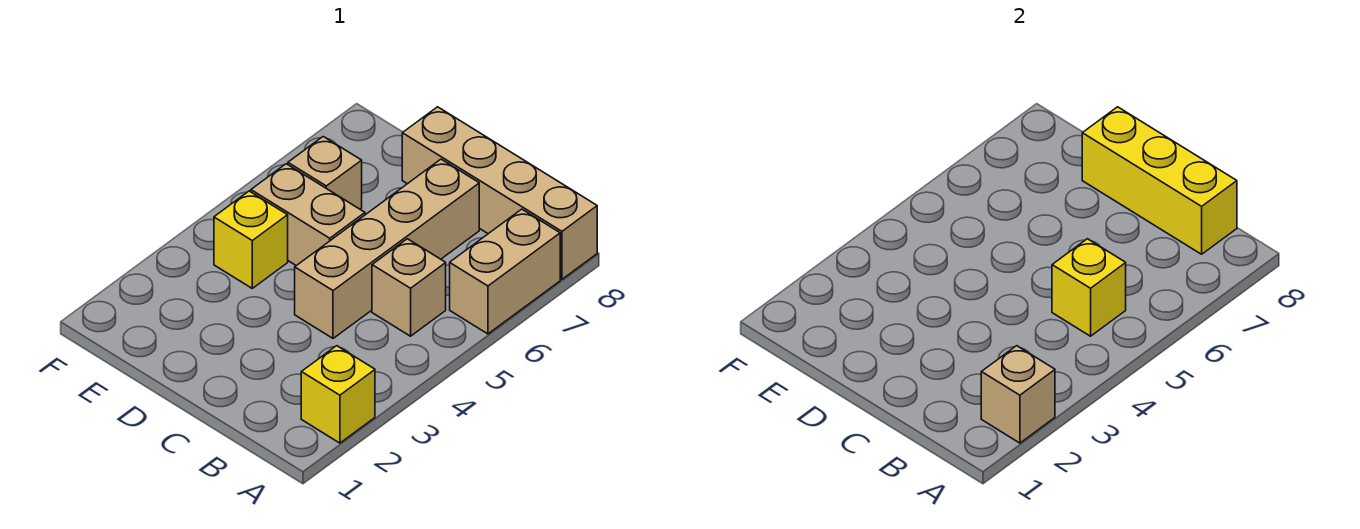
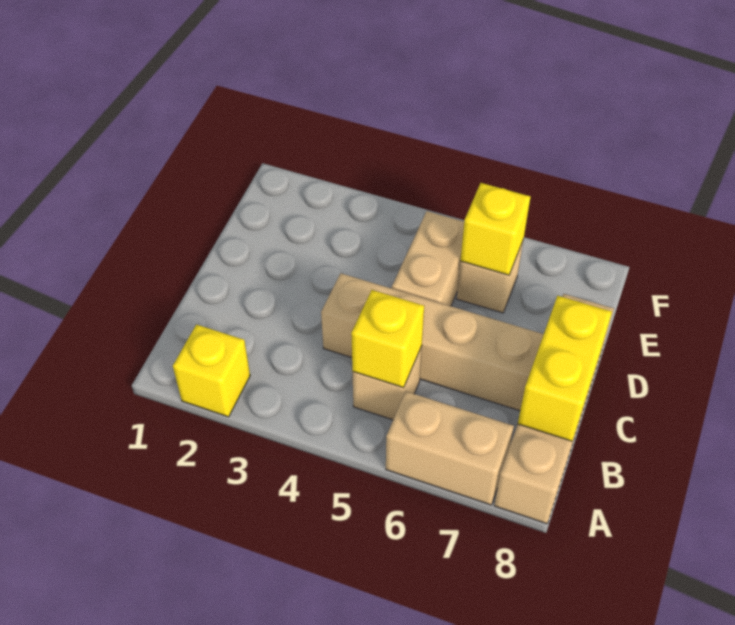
tan 1x1 brick [981,346,1055,443] -> none
yellow 1x3 brick [1082,107,1237,254] -> yellow 1x2 brick [518,296,612,441]
yellow 1x1 brick [214,191,288,288] -> yellow 1x1 brick moved to [460,183,530,275]

